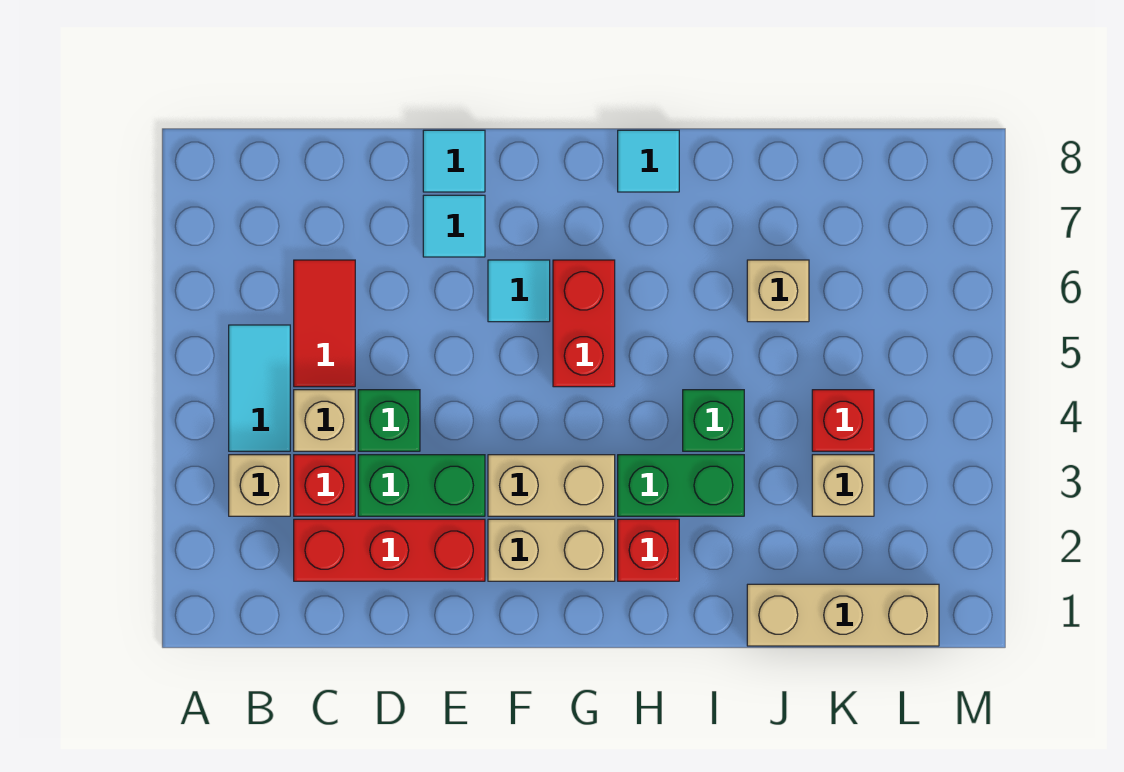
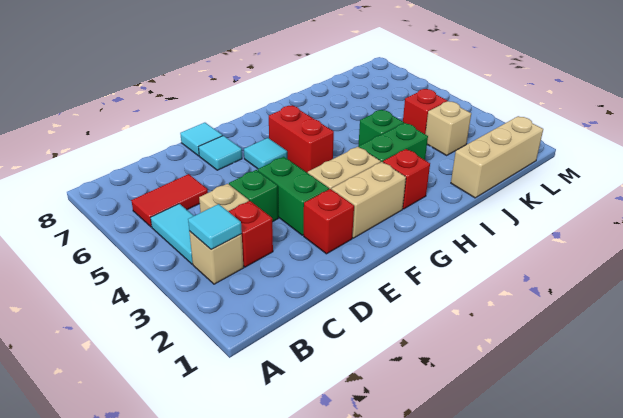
red 1x3 brick [294,519,485,581] -> red 1x1 brick [304,189,354,254]
red 1x2 tile [294,260,355,387] -> red 1x2 tile turned to [131,174,208,227]
green 1x2 brick [358,455,485,516] -> green 1x2 brick turned to [258,157,329,235]
cyan 1x1 tile [618,130,679,192] -> cyan 1x1 tile moved to [188,204,242,249]
tan 1x1 brick [747,260,809,322] -> none

